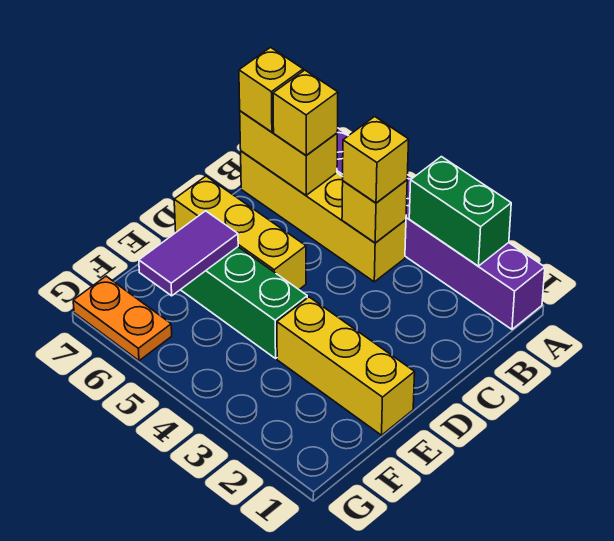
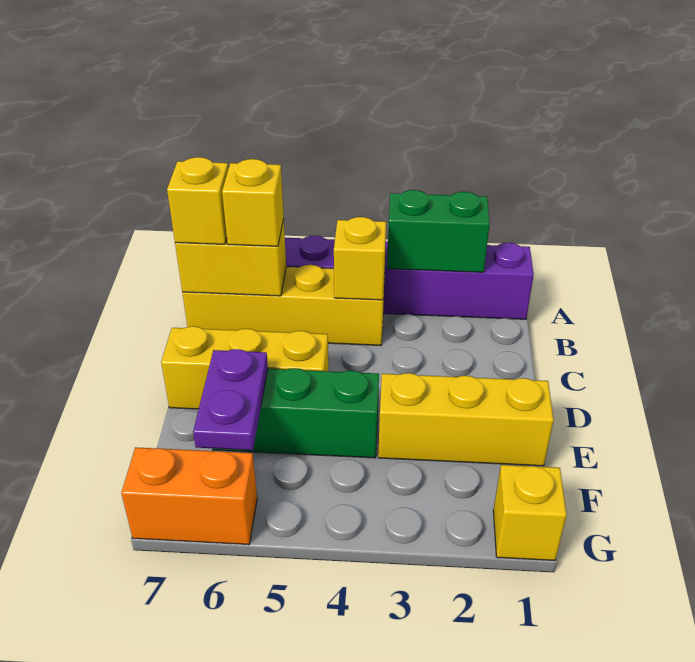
yellow 1x1 brick [343,117,409,203] -> yellow 1x1 brick moved to [493,465,567,560]
purple 1x2 tile [139,211,238,296] -> purple 1x2 plate [193,349,268,450]
orange 1x2 plate [73,276,172,361] -> orange 1x2 brick [121,447,257,545]

